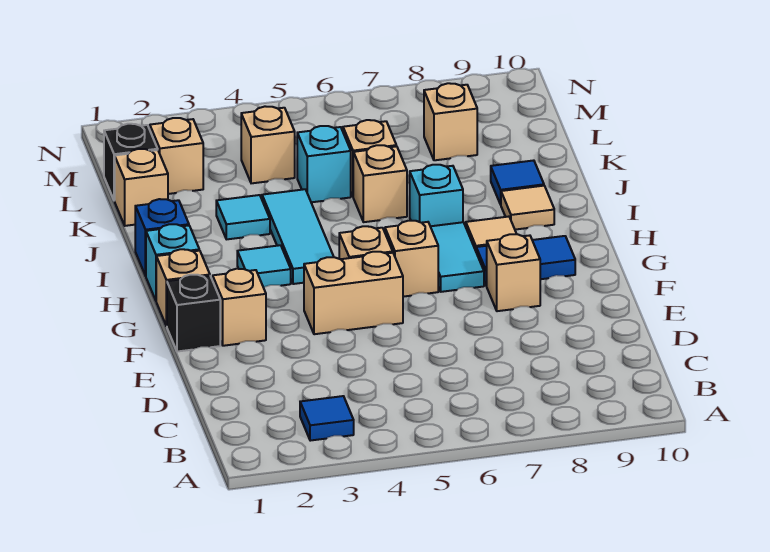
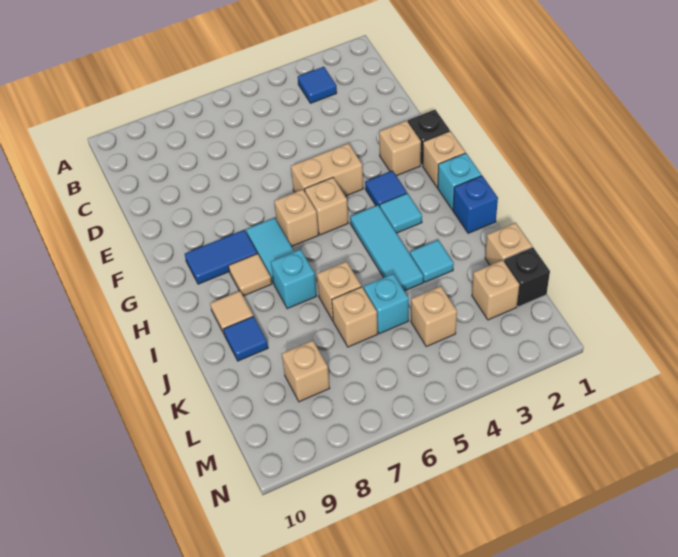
tan 1x1 brick [487,234,540,311] -> none
none -> blue 1x1 tile [365,171,407,207]

